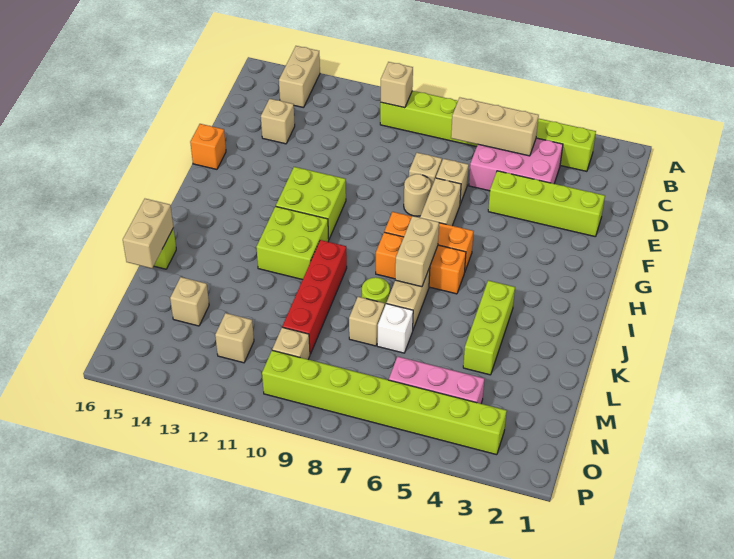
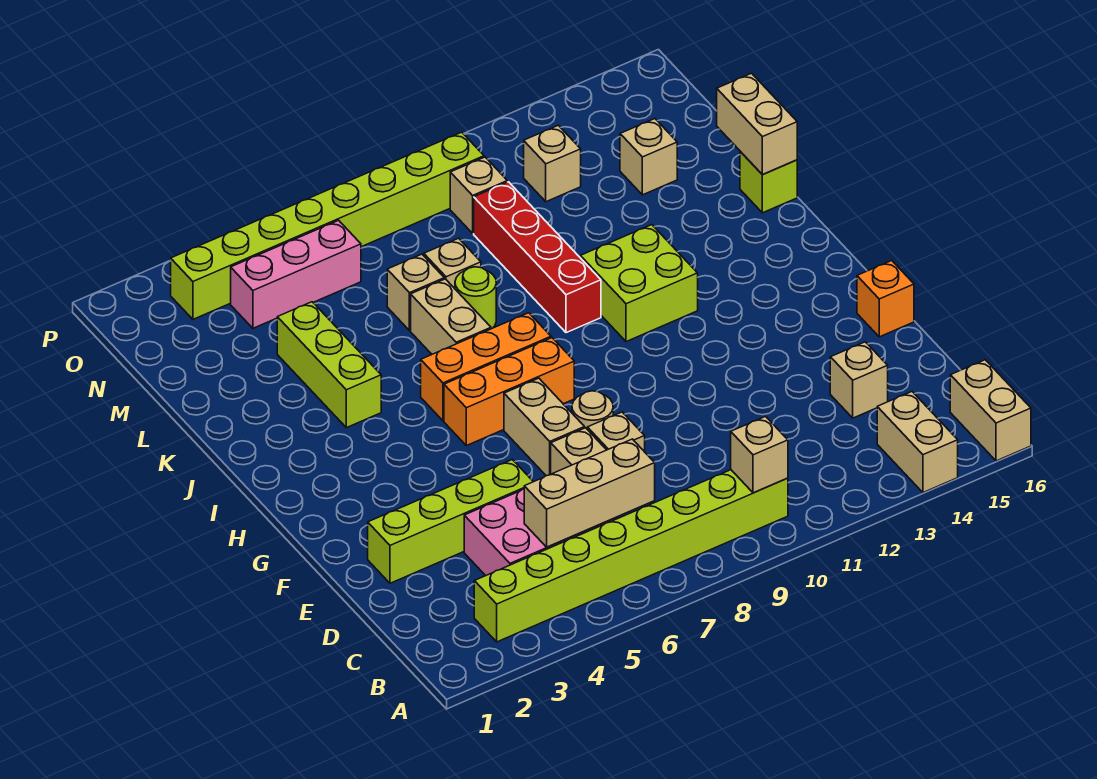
lime 2x2 brick [276,167,346,239] -> none
tan 1x2 brick [395,216,439,287] -> tan 1x2 brick moved to [950,360,1031,461]
white 1x1 brick [377,304,413,353] -> tan 1x1 brick [387,254,444,331]

